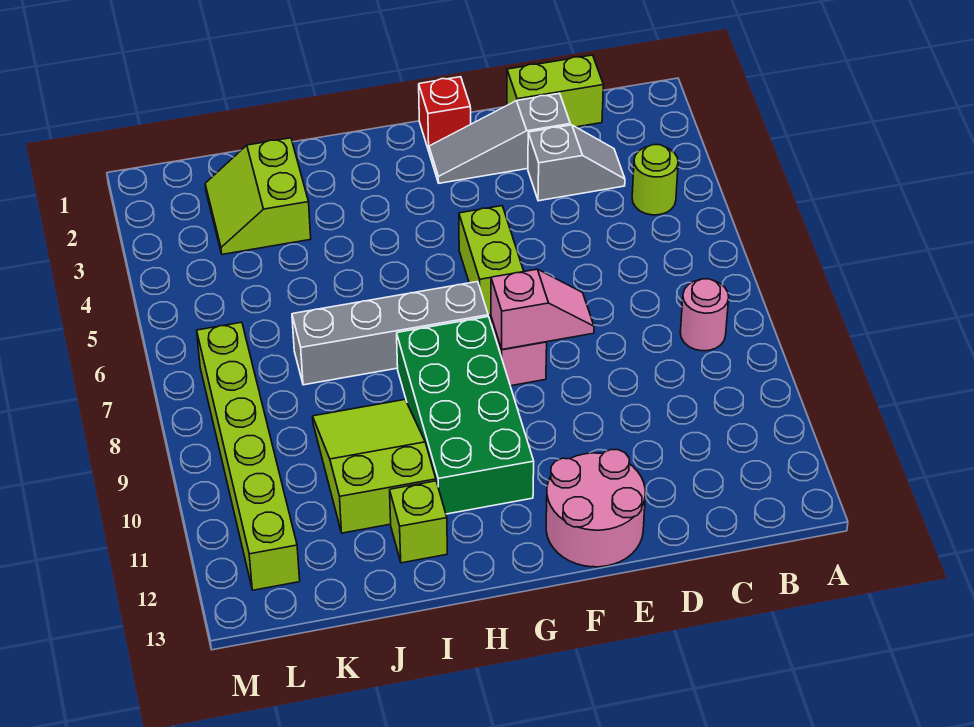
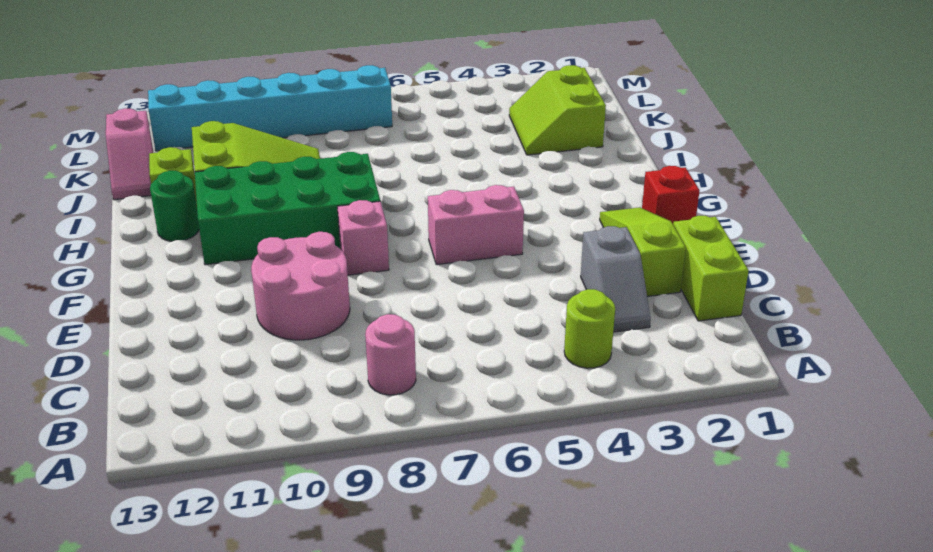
grey 1x3 slope [429,93,570,183] -> lime 1x3 slope [600,207,686,297]
pink 1x2 slope [491,269,594,349] -> pink 1x2 slope moved to [106,108,153,200]
pink 2x2 round brick [546,450,645,567] -> pink 2x2 round brick moved to [251,232,350,340]
lime 1x2 brick [459,206,524,316] -> pink 1x2 brick [428,185,524,265]
grey 1x4 brick [292,282,488,385] -> none
none -> green 1x1 round brick [150,171,199,241]
lime 2x2 slope [205,138,311,254] -> lime 2x2 slope turned to [509,65,606,155]
lime 1x6 brick [197,322,300,590] -> cyan 1x6 brick [148,65,392,151]

